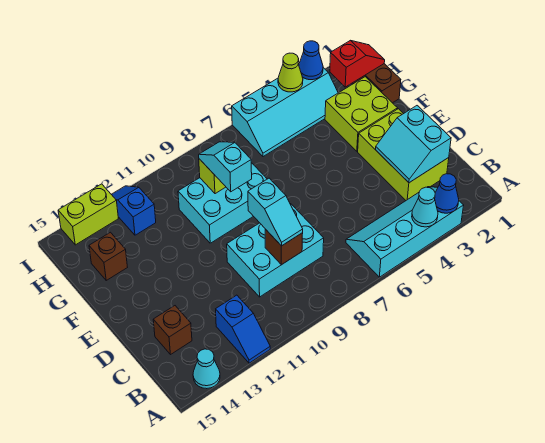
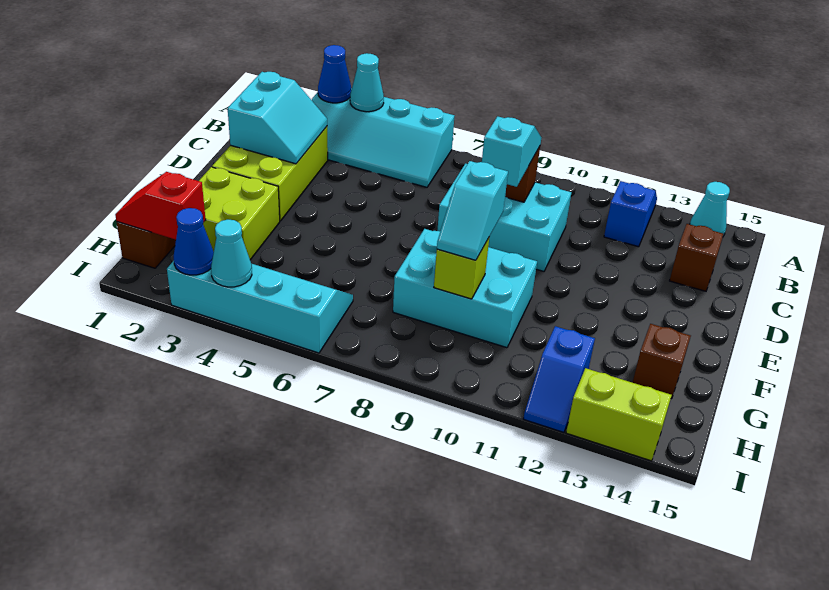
lime 1x1 cone [278,53,303,92] -> cyan 1x1 cone [211,220,252,287]

